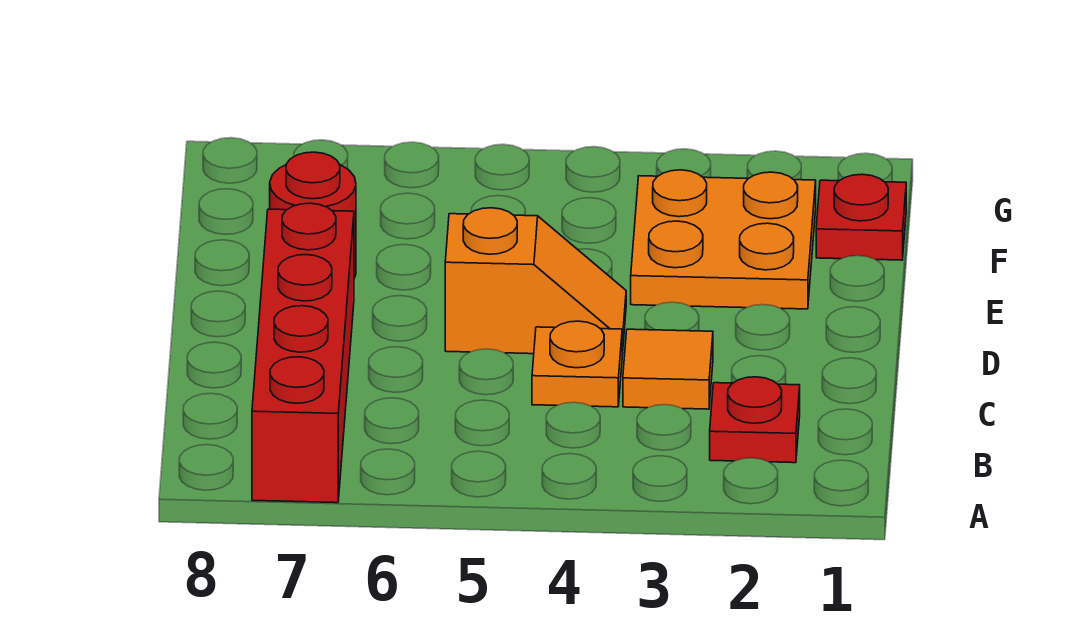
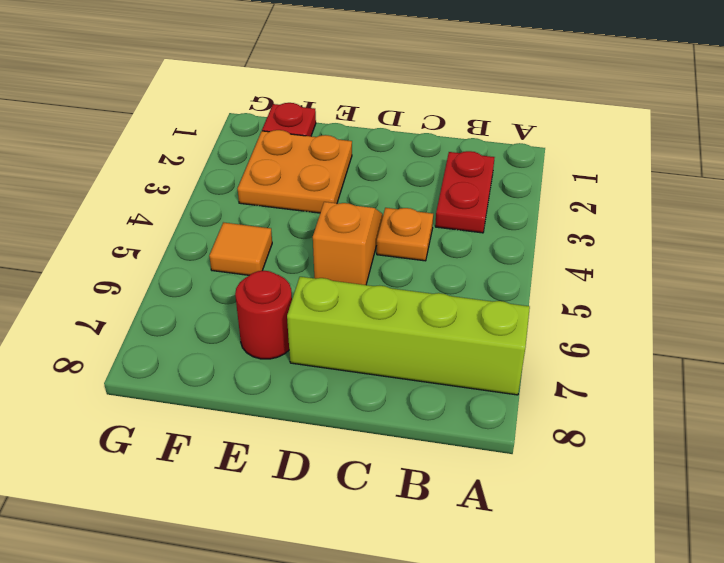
red 1x4 brick [252,203,354,503] -> lime 1x4 brick [287,277,530,395]
red 1x1 plate [710,377,800,463] -> red 1x2 plate [435,151,495,233]
orange 1x1 tile [623,329,713,409] -> orange 1x1 tile moved to [209,222,272,275]

